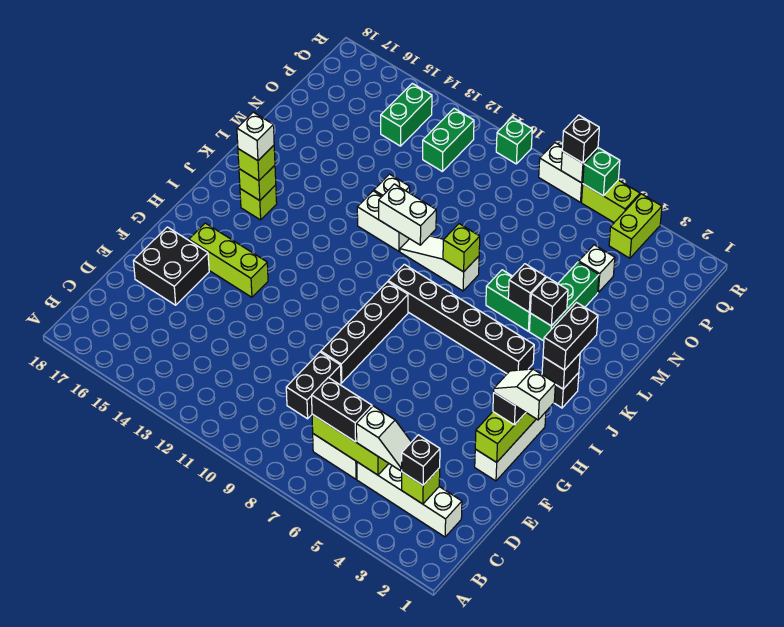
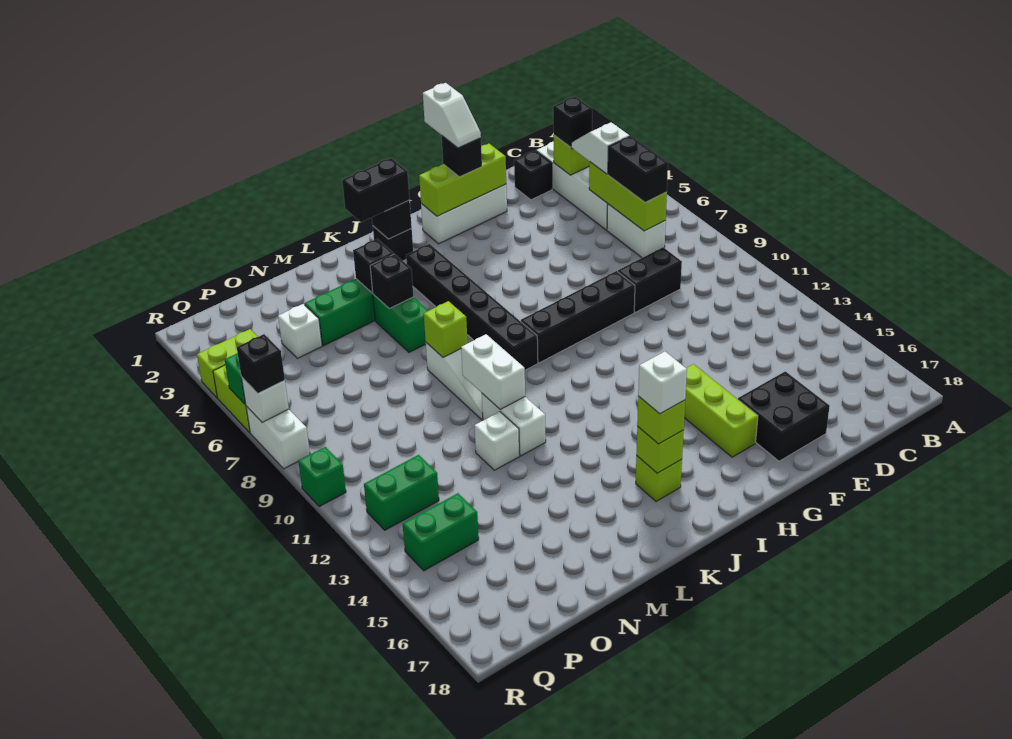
none -> black 1x1 brick [514,151,552,200]

